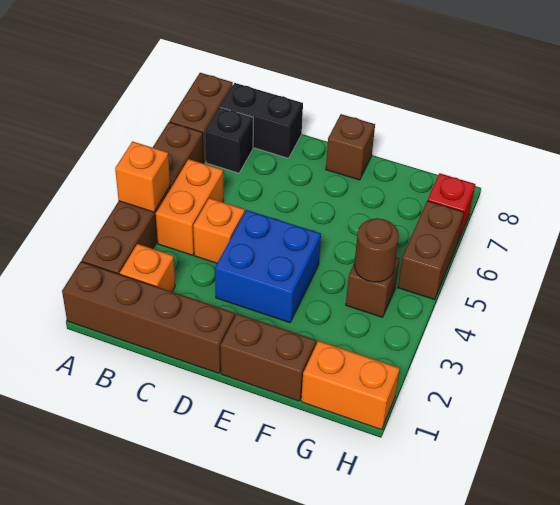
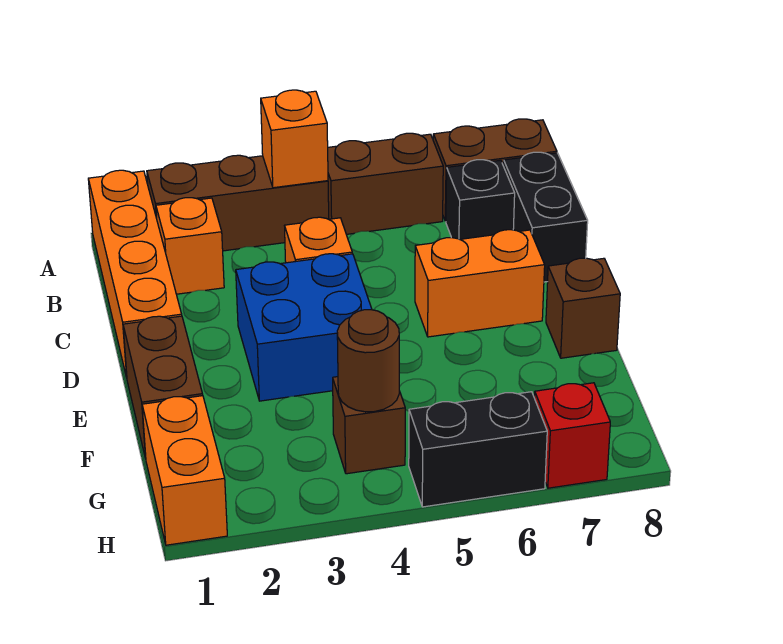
brown 1x4 brick [62,261,235,373] -> orange 1x4 brick [88,170,182,378]
orange 1x2 brick [156,159,224,255] -> orange 1x2 brick moved to [415,230,545,337]
brown 1x2 brick [398,201,464,300] -> black 1x2 brick [409,392,547,507]

